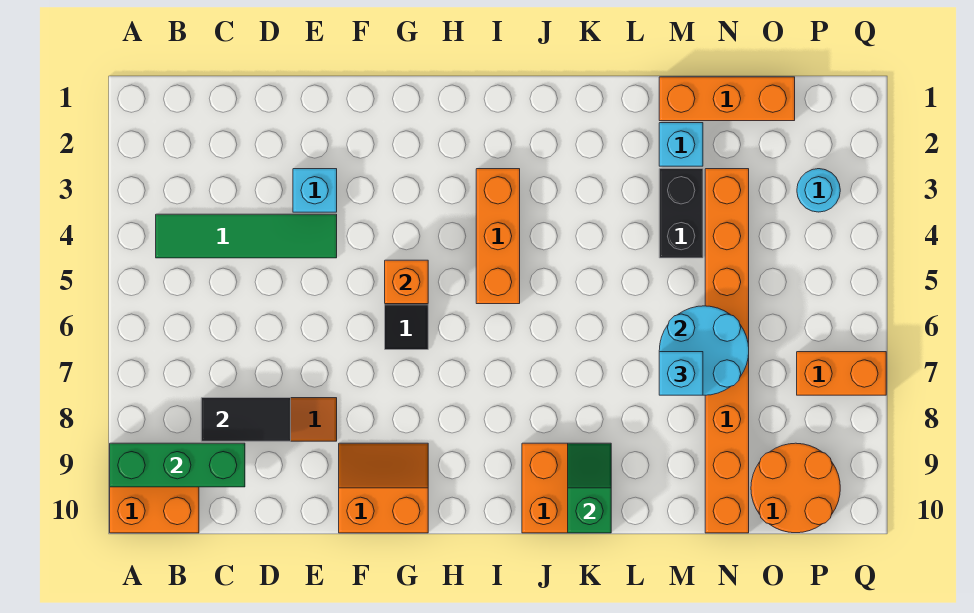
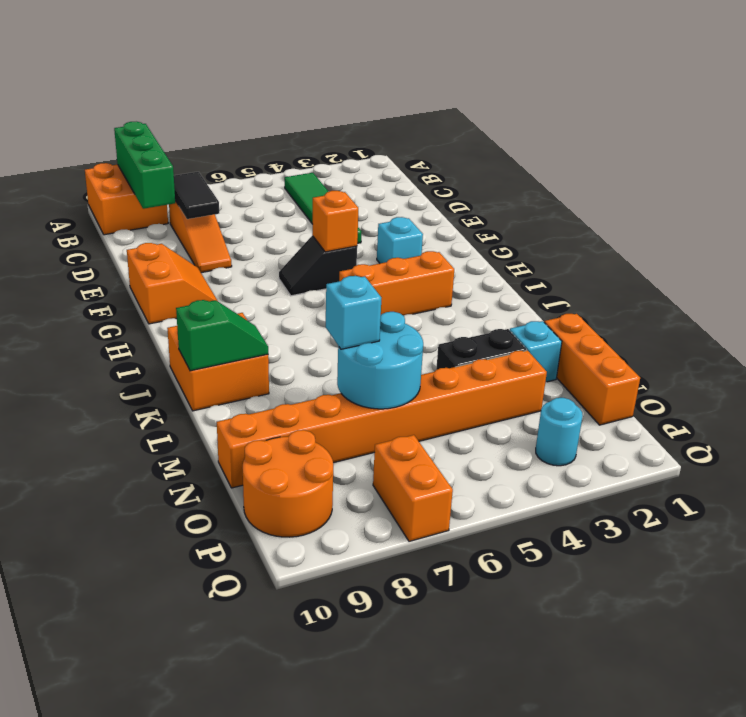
cyan 1x1 brick [293,169,337,212] -> cyan 1x1 brick moved to [377,217,423,263]

